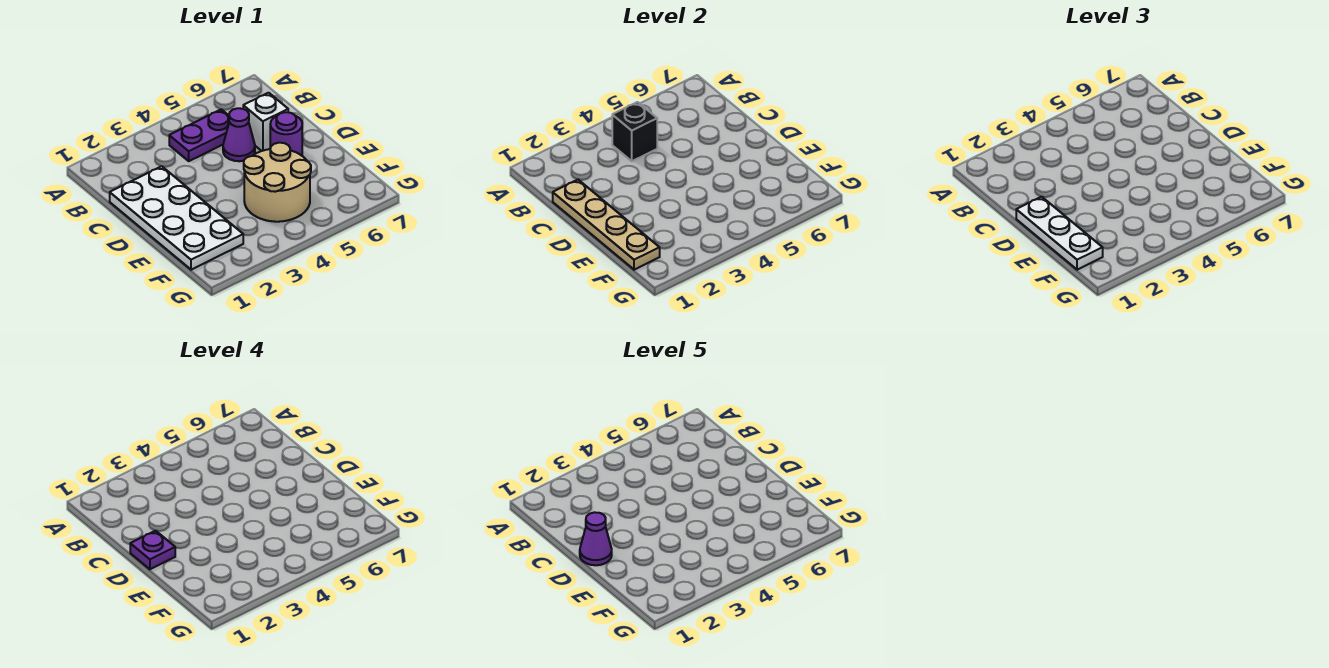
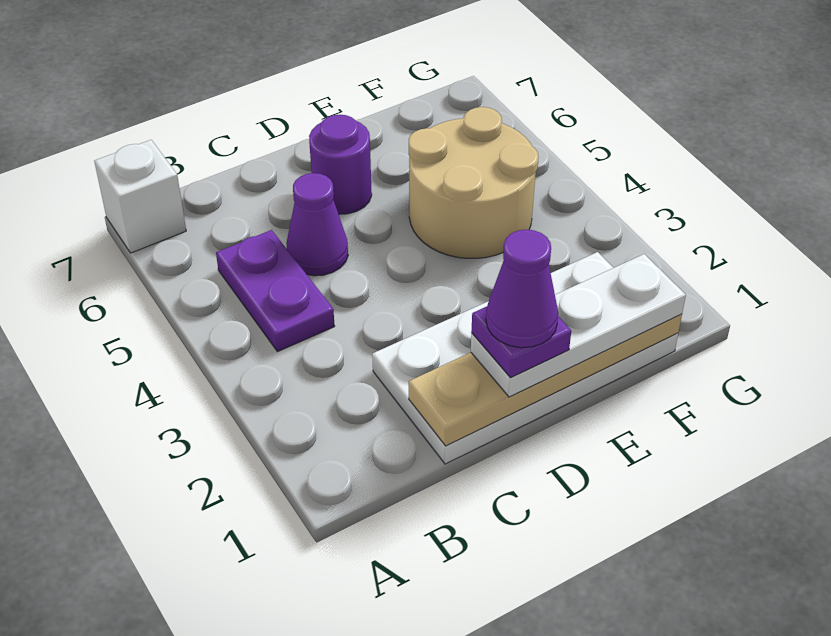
black 1x1 brick [612,102,657,161] -> none
white 1x1 brick [243,93,288,151] -> white 1x1 brick moved to [94,140,186,253]

